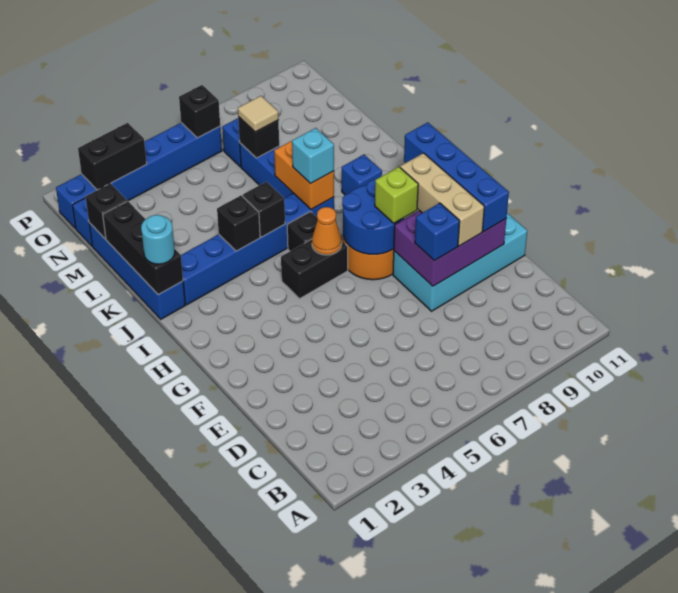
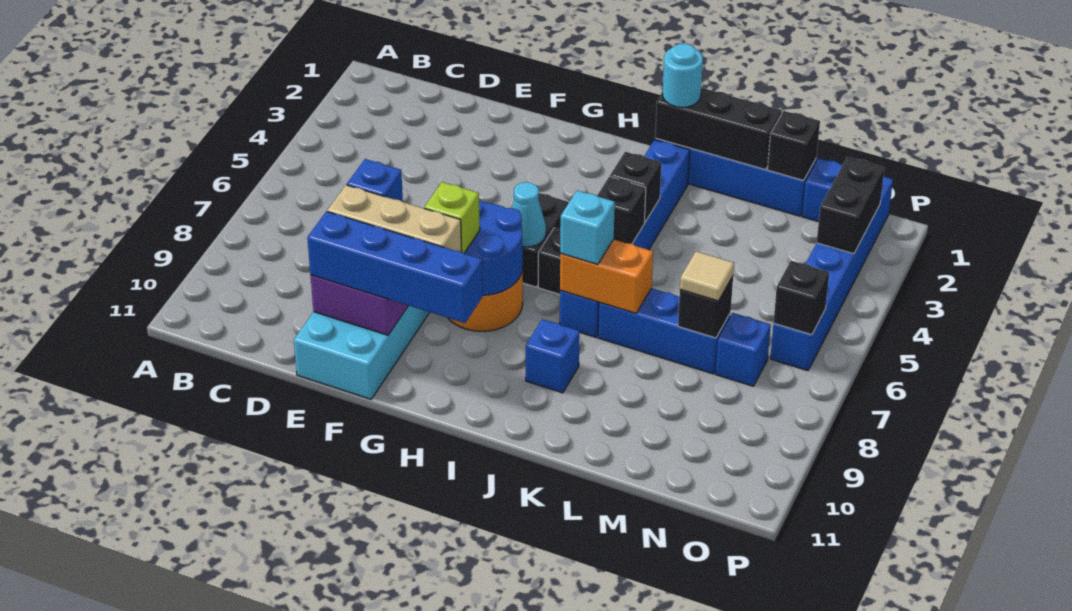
orange 1x1 cone [312,207,342,255] -> cyan 1x1 cone [512,182,546,247]

